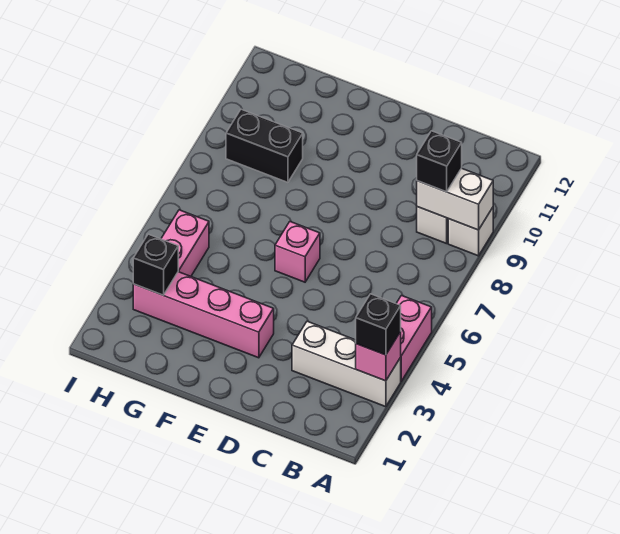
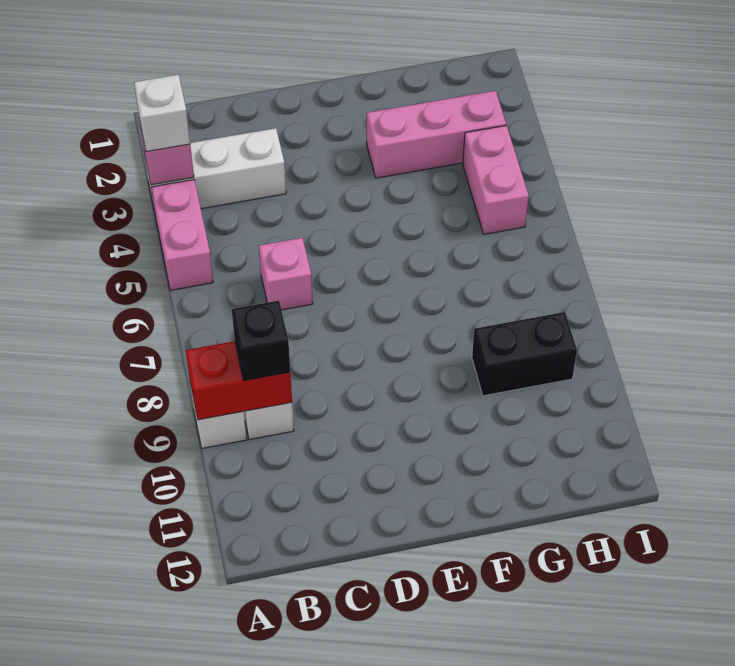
black 1x1 brick [356,294,401,355] -> white 1x1 brick [134,75,190,152]
white 1x2 brick [417,168,493,230] -> red 1x2 brick [186,341,292,420]
pink 1x4 brick [133,272,274,358] -> pink 1x3 brick [367,91,506,178]
pink 1x1 brick [275,222,320,282] -> pink 1x1 brick moved to [259,238,313,310]
black 1x1 brick [133,234,178,295] -> none

